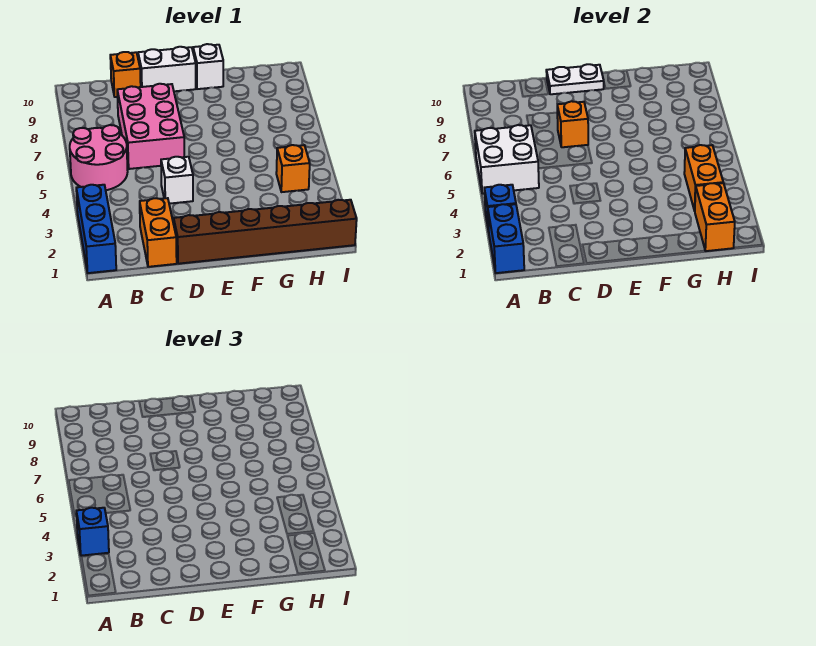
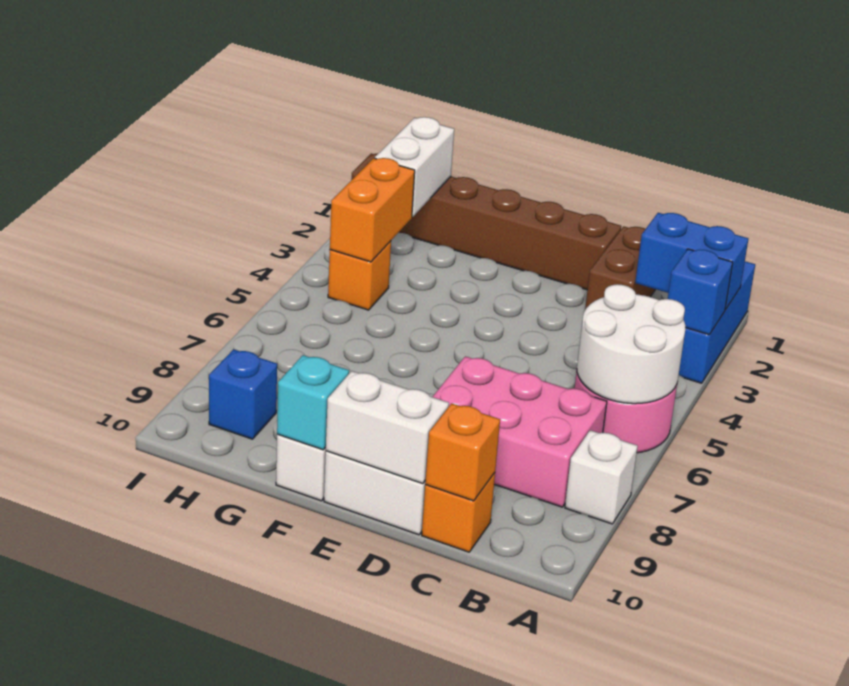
blue 1x2 brick [488,204,524,273] -> blue 1x2 brick turned to [635,213,748,310]
blue 1x1 brick [76,508,109,556] -> blue 1x1 brick moved to [209,349,277,439]
white 2x2 brick [475,125,539,194] -> white 2x2 round brick [577,284,686,404]
orange 1x2 brick [140,198,177,267] -> brown 1x2 brick [585,226,656,310]
pink 2x3 brick [117,84,184,169] -> pink 2x3 brick turned to [433,356,607,507]
white 1x1 brick [161,157,193,204] -> white 1x1 brick moved to [565,430,638,524]
orange 1x1 brick [557,101,588,147] -> orange 1x1 brick moved to [425,403,500,501]
white 1x2 plate [546,64,604,94] -> white 1x2 brick [325,371,449,484]
none -> cyan 1x1 brick [277,355,349,450]
orange 1x2 brick [695,183,735,251] -> white 1x2 brick [375,117,454,217]

